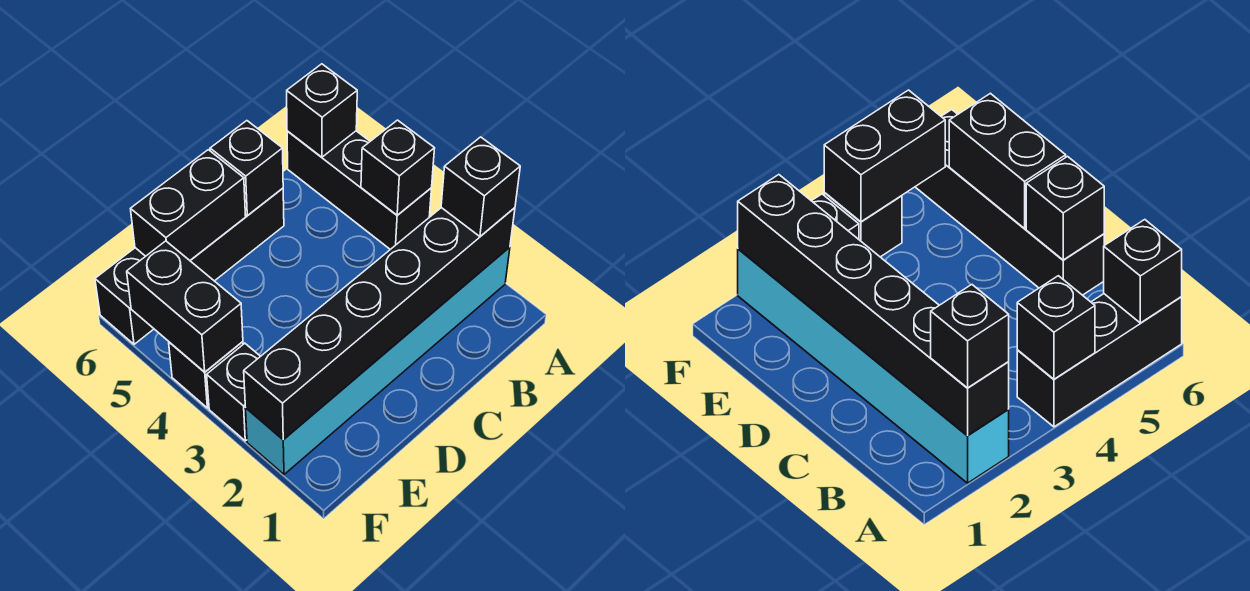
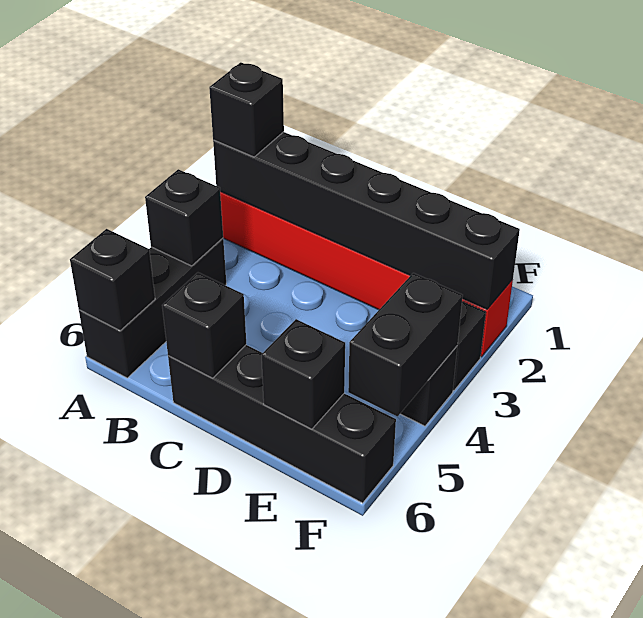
cyan 1x6 brick [246,247,510,474] -> red 1x6 brick [220,192,513,357]
black 1x2 brick [131,150,246,260] -> black 1x1 brick [262,319,345,429]

